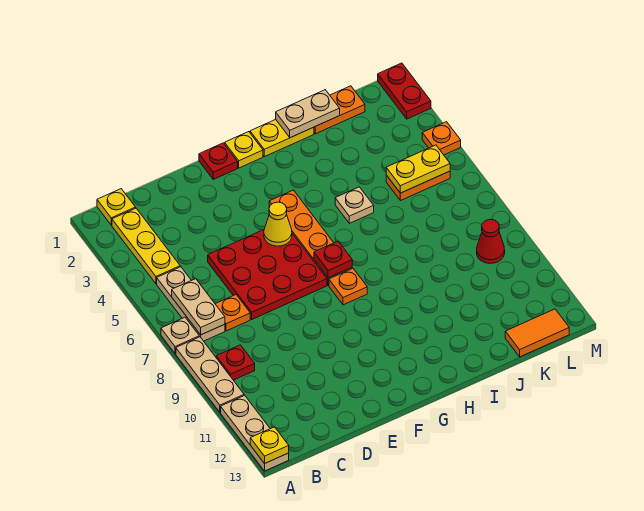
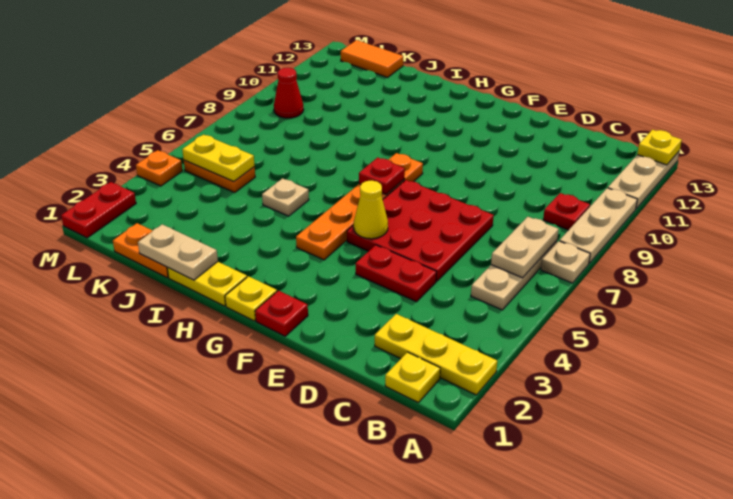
yellow 1x3 plate [112,208,180,284] -> yellow 1x3 plate turned to [375,314,497,395]
orange 1x1 plate [216,295,250,331] -> none
none -> red 1x2 plate [356,245,437,302]

